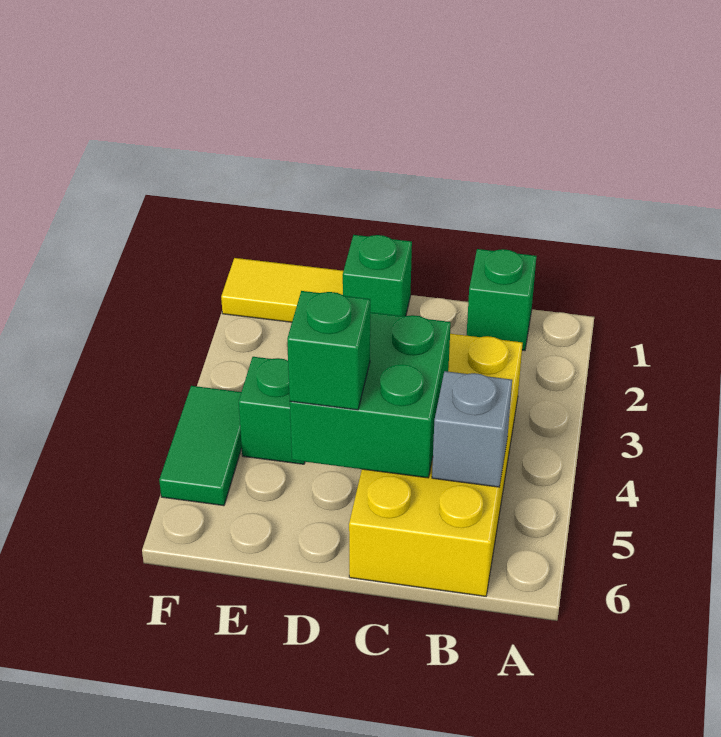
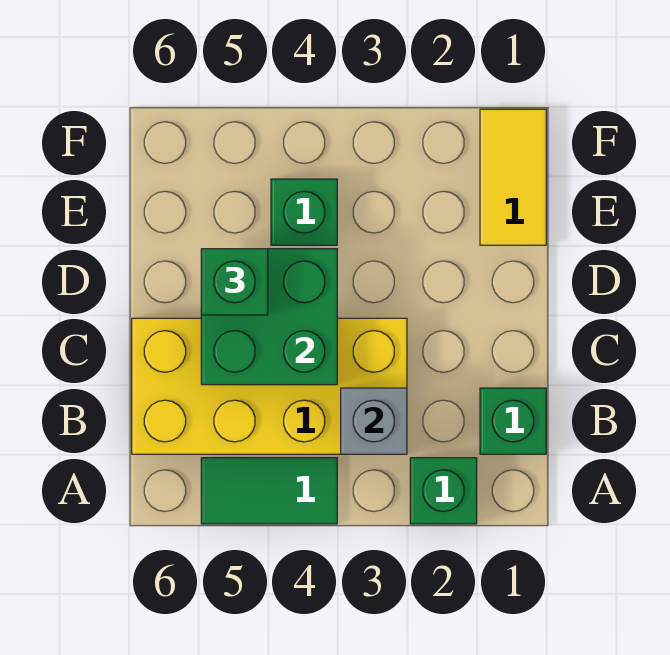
grey 1x1 brick [432,371,512,487] -> grey 1x1 brick moved to [341,388,407,454]
green 1x1 brick [343,235,412,316] -> green 1x1 brick moved to [410,458,477,524]
green 1x2 tile [159,386,242,506] -> green 1x2 tile moved to [201,458,337,524]

